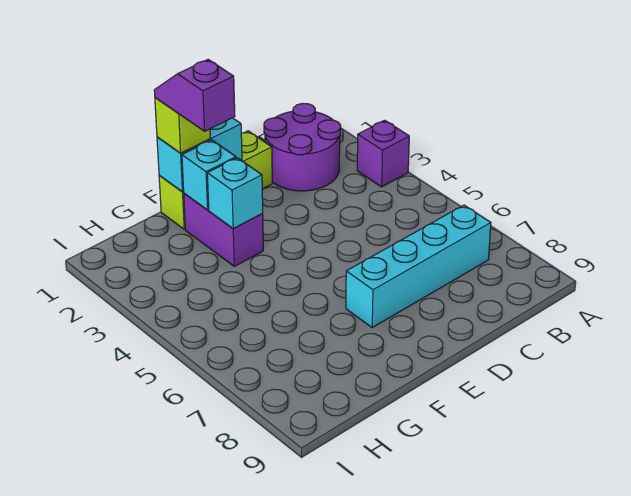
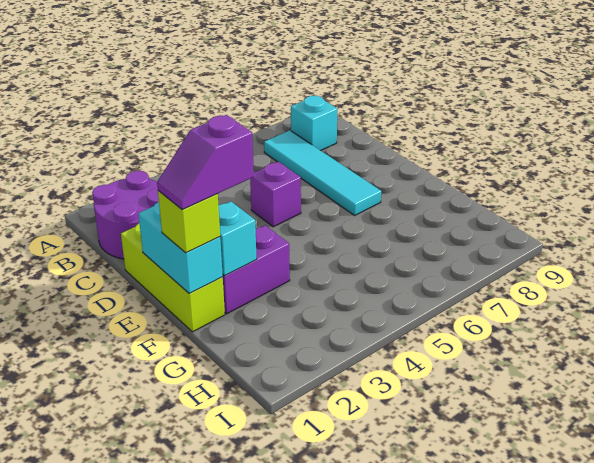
purple 1x1 brick [357,120,409,187] -> purple 1x1 brick moved to [250,162,301,227]
cyan 1x4 brick [346,205,491,327] -> cyan 1x4 tile [264,130,381,215]
cyan 1x1 brick [207,158,263,228] -> cyan 1x1 brick moved to [291,96,337,151]

